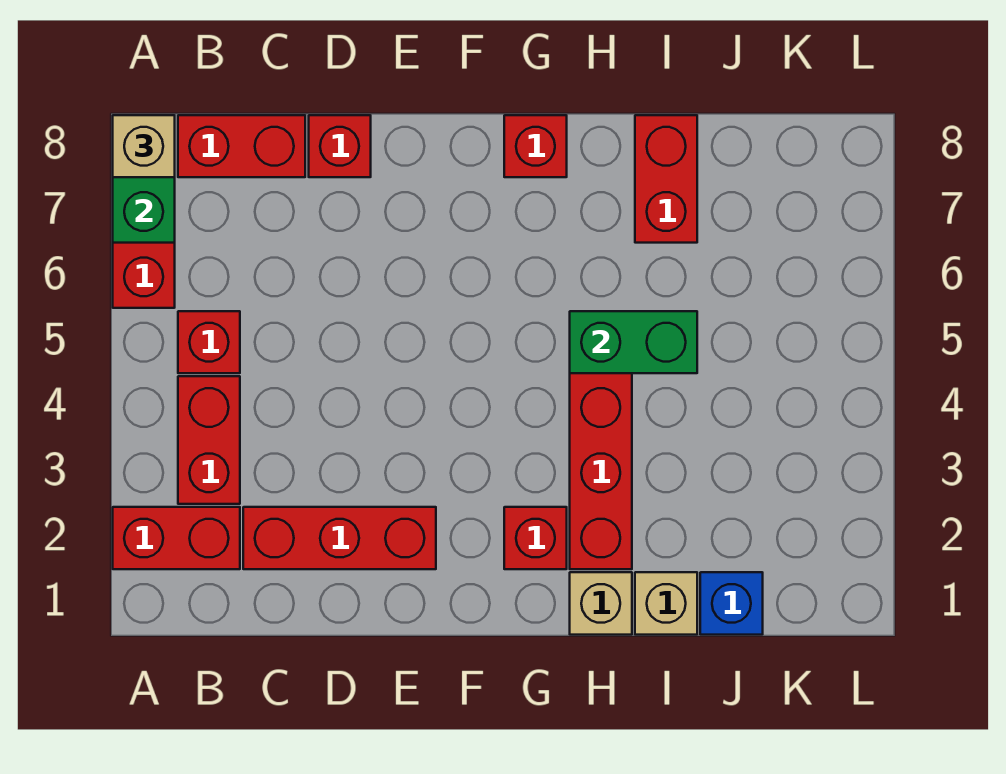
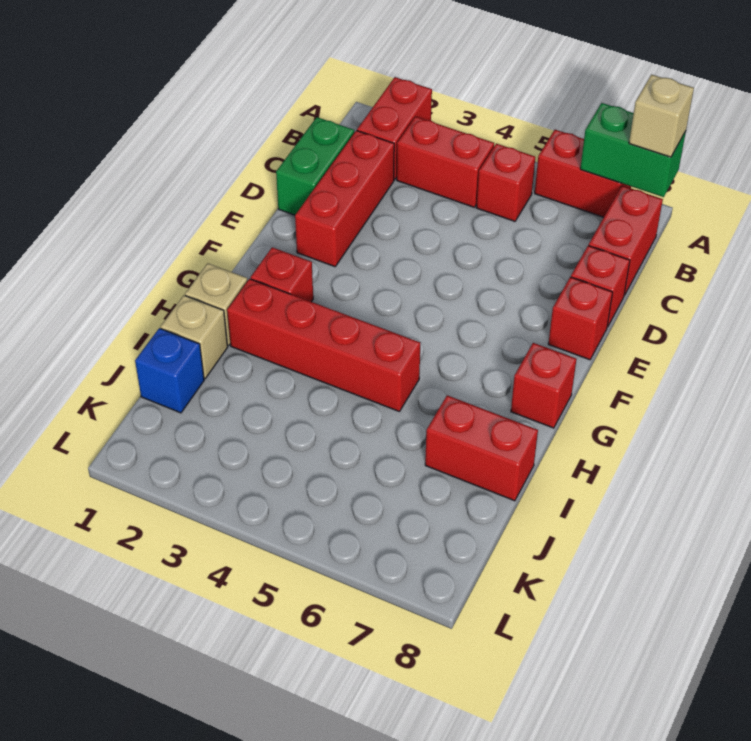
none -> red 1x1 brick [548,277,613,360]
green 1x2 brick [570,311,697,373] -> green 1x2 brick moved to [276,117,354,215]

